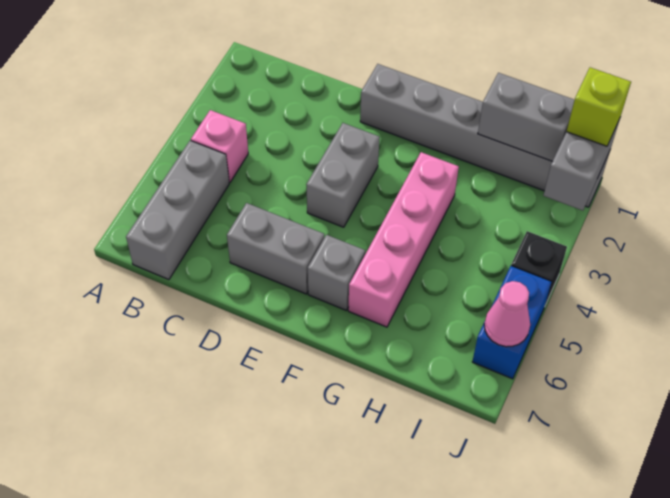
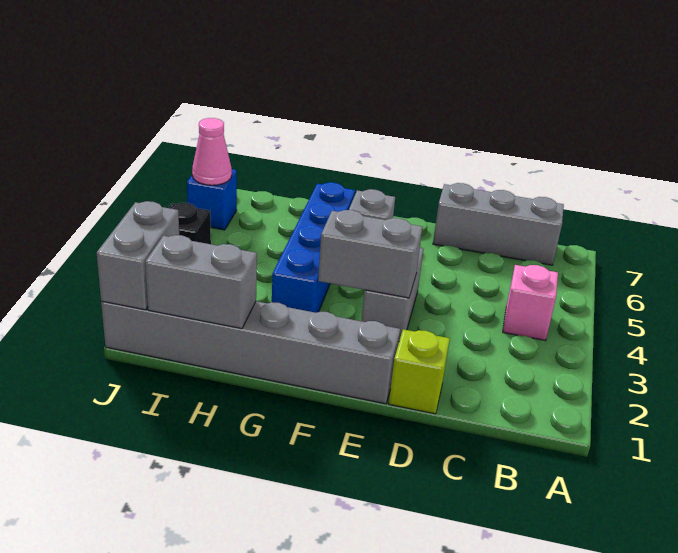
grey 1x3 brick [126,141,229,280] -> grey 1x3 brick turned to [433,183,564,265]
grey 1x2 brick [227,203,324,294] -> grey 1x2 brick moved to [318,210,422,298]
pink 1x4 brick [348,152,459,327] -> blue 1x4 brick [272,182,355,313]
lime 1x1 brick [567,67,631,146] -> lime 1x1 brick moved to [389,329,450,414]
blue 1x2 brick [472,266,551,379] -> blue 1x1 brick [187,169,237,230]

